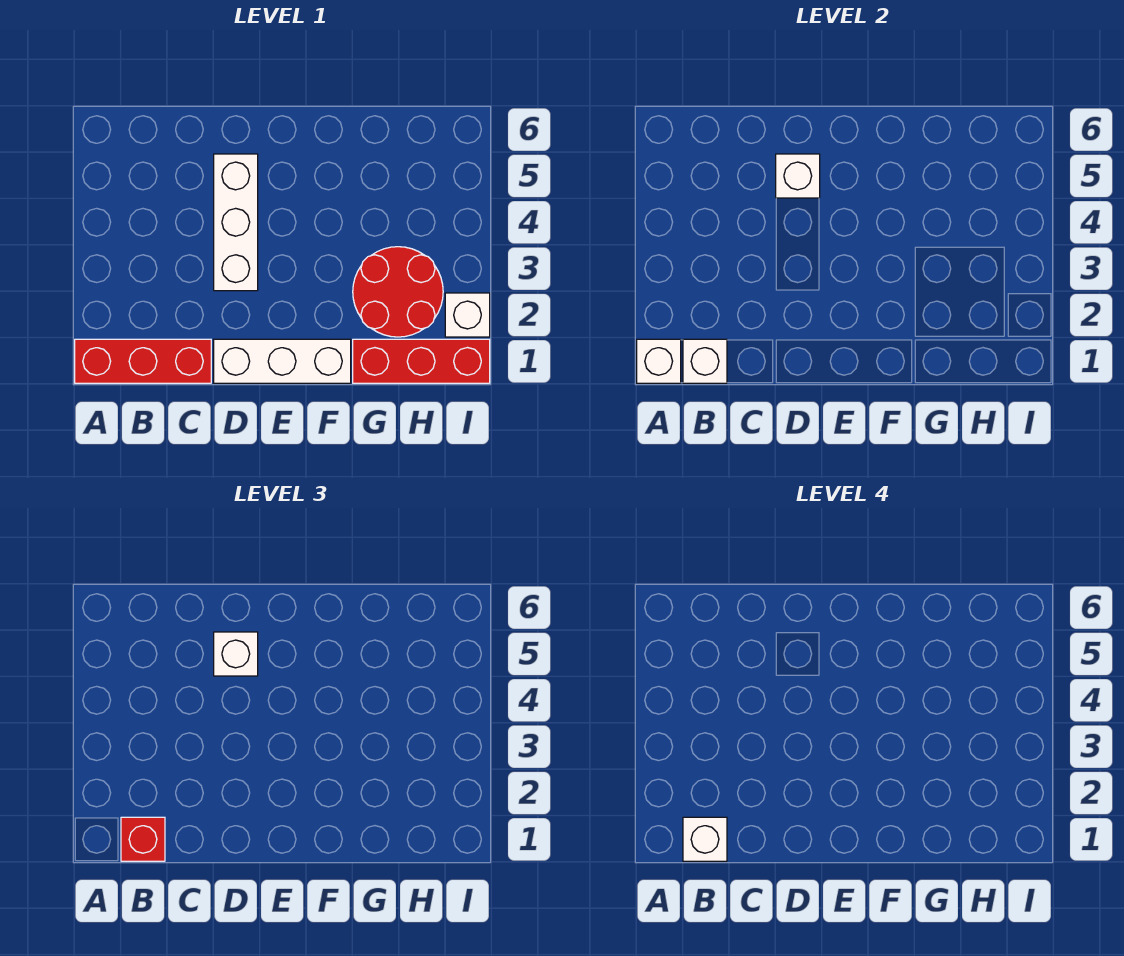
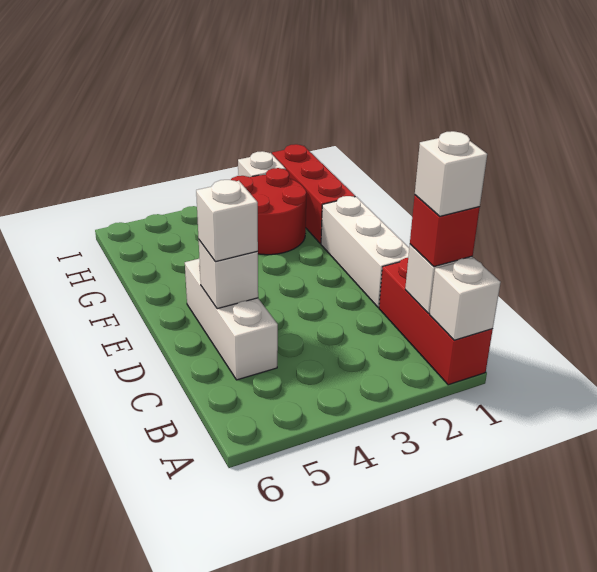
white 1x3 brick [214,154,258,291] -> white 1x3 brick turned to [185,259,278,380]

